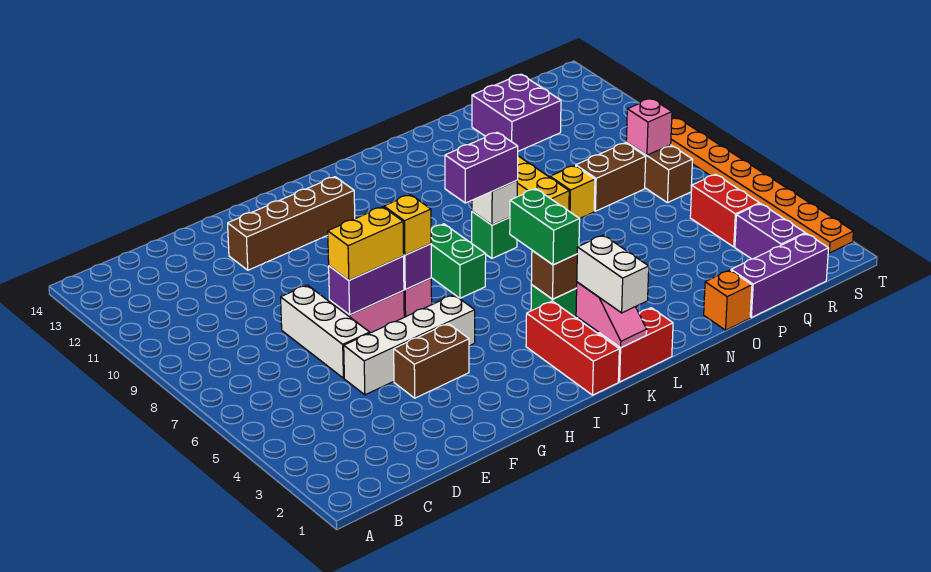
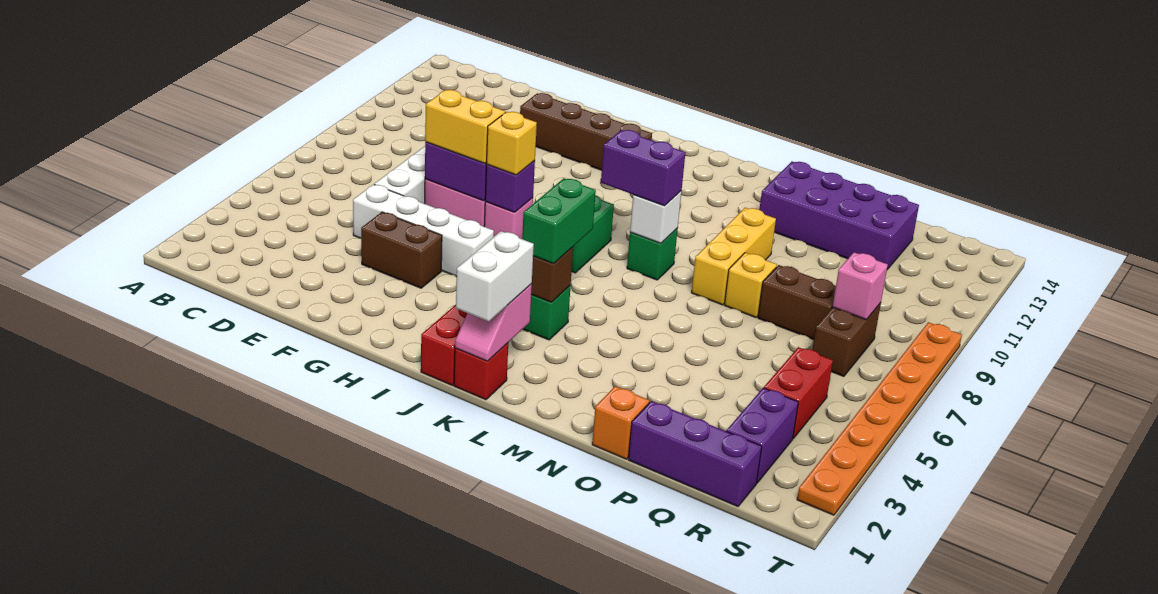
red 1x2 brick [599,308,673,382] -> red 1x1 brick [454,343,508,400]
purple 2x2 brick [472,74,561,151] -> purple 2x4 brick [759,162,919,270]

